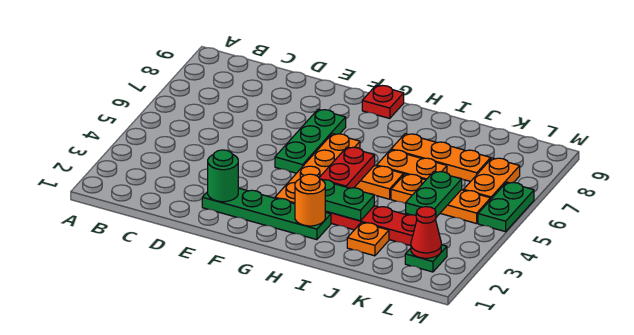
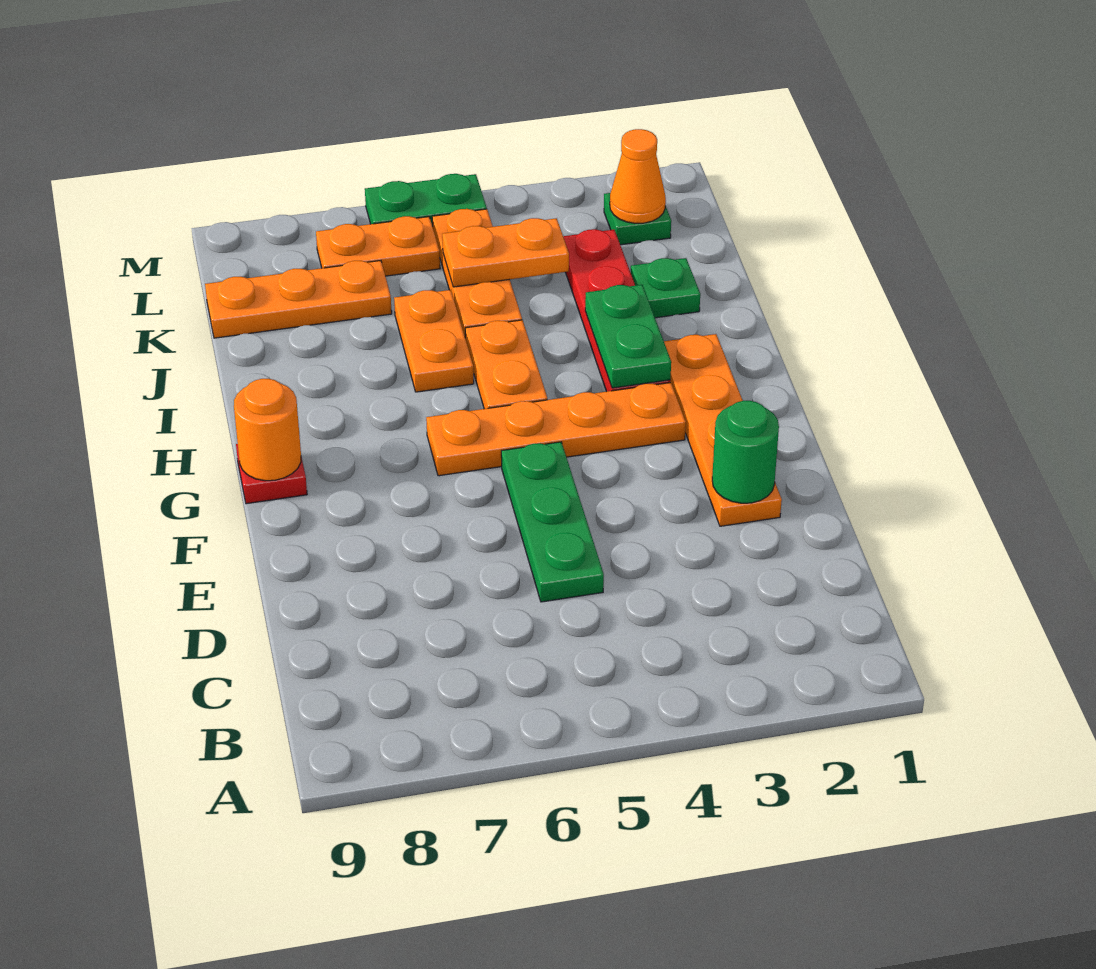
green 1x4 plate [202,188,331,240] -> orange 1x4 plate [664,334,782,526]
green 1x3 plate [275,109,346,173] -> green 1x3 plate turned to [501,442,604,602]
orange 1x1 round brick [295,174,325,226] -> orange 1x1 round brick moved to [234,379,301,481]
red 1x2 plate [319,147,375,188] -> none
orange 1x3 plate [391,134,491,182] -> orange 1x3 plate turned to [205,261,392,338]
orange 1x1 plate [347,222,389,256] -> green 1x1 plate [631,258,700,318]
green 1x2 plate [406,171,462,217] -> orange 1x2 plate [442,218,569,287]
red 1x1 cone [411,207,441,258] -> orange 1x1 cone [610,129,666,223]

